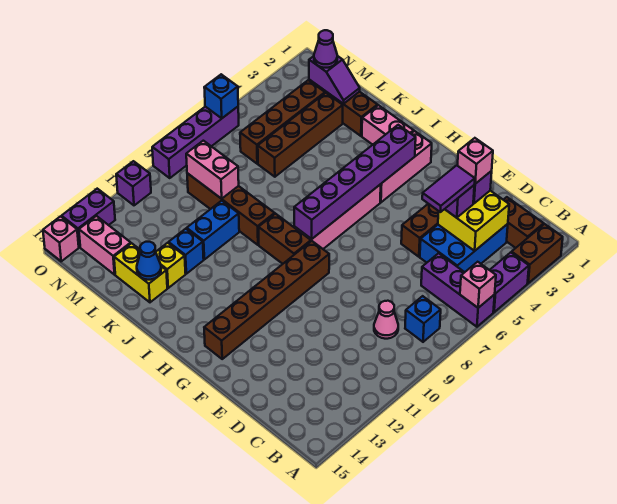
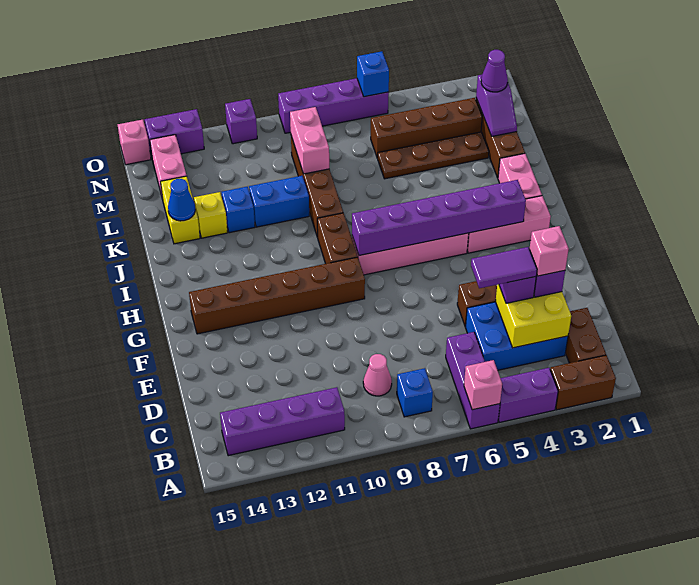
none -> purple 1x4 brick [220,387,345,456]
brown 1x4 brick [258,93,343,177] -> brown 1x4 plate [378,132,489,179]

